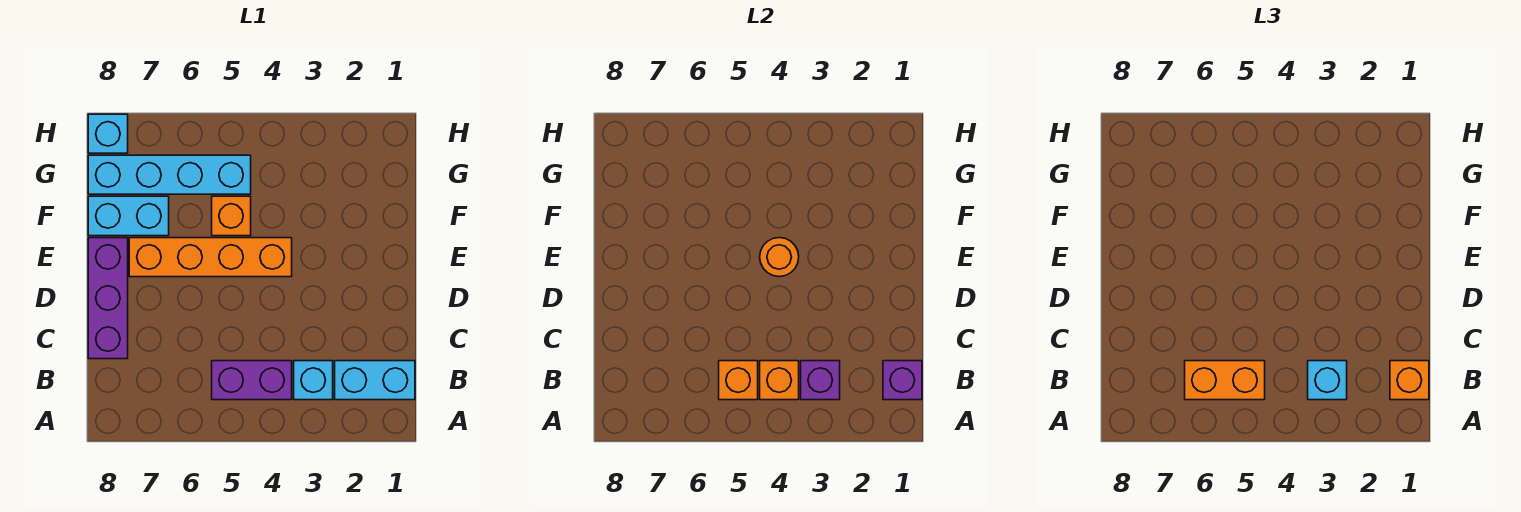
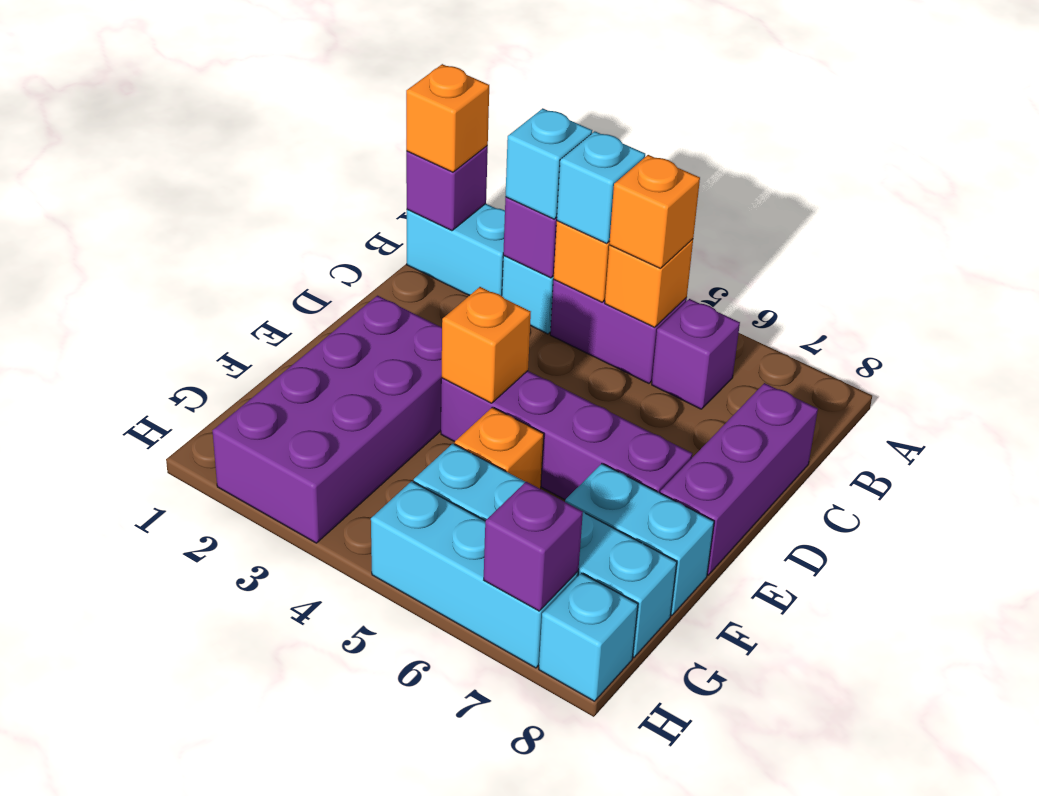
none -> cyan 1x1 brick [557,131,645,243]
orange 1x2 brick [1185,361,1265,400] -> orange 1x1 brick [609,155,700,268]
none -> purple 1x1 brick [652,299,740,409]
none -> purple 2x4 brick [213,296,442,543]
orange 1x4 brick [129,238,292,277] -> purple 1x4 brick [441,371,692,500]
orange 1x1 round brick [760,238,799,277] -> orange 1x1 brick [442,287,531,403]
none -> cyan 1x3 brick [371,481,578,668]
none -> purple 1x1 brick [484,482,583,611]

